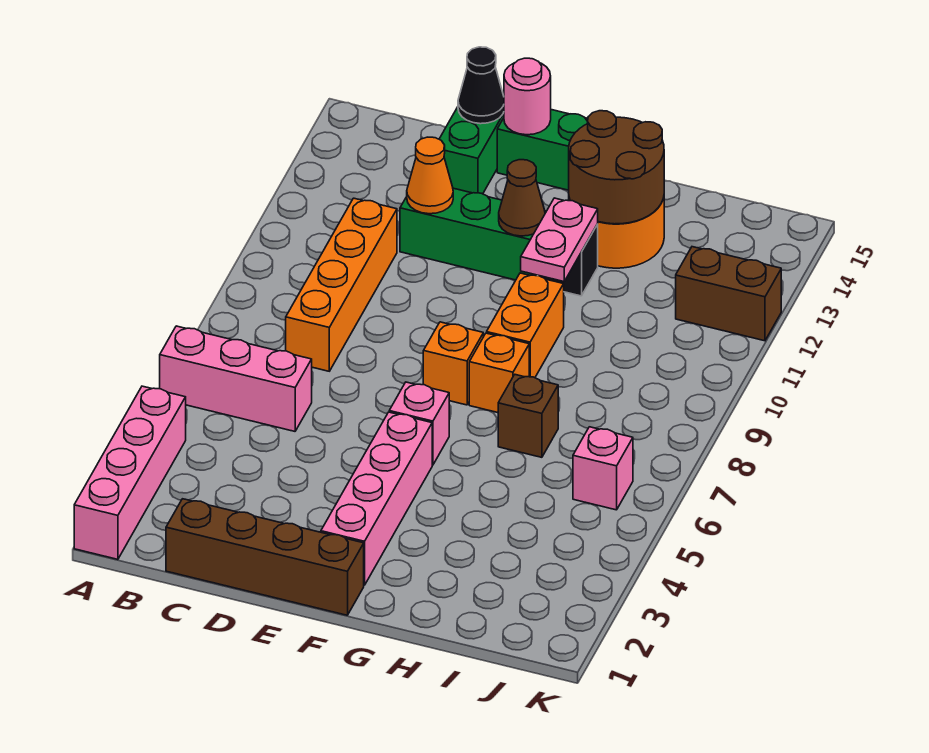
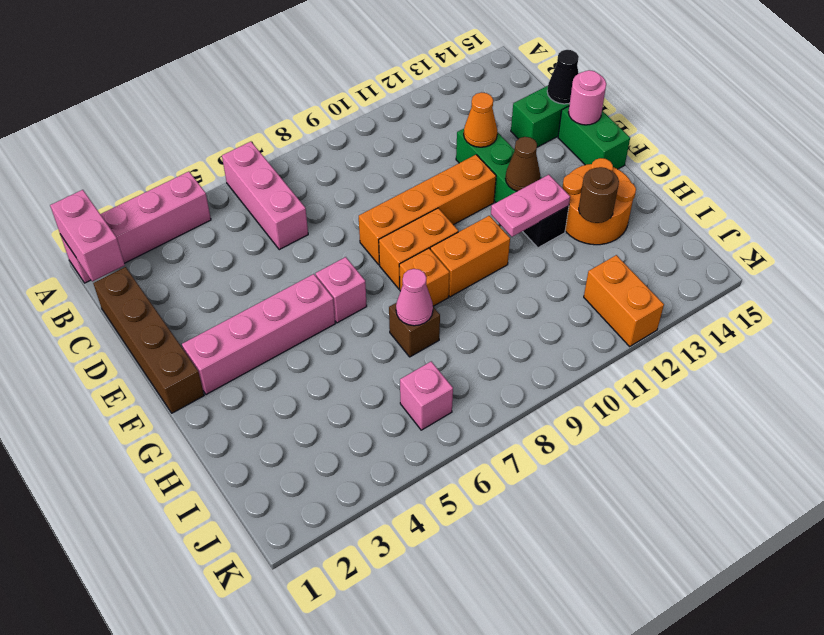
none -> pink 1x2 brick [50,190,125,281]
orange 1x4 brick [286,198,397,371] -> orange 1x4 brick moved to [359,155,496,265]
orange 1x1 brick [423,322,483,405] -> orange 1x2 brick [379,208,458,289]
brown 2x2 round brick [569,111,665,224] -> brown 1x1 round brick [579,167,619,223]
none -> pink 1x1 cone [396,269,433,326]
brown 1x2 brick [676,247,781,341] -> orange 1x2 brick [584,255,664,346]

